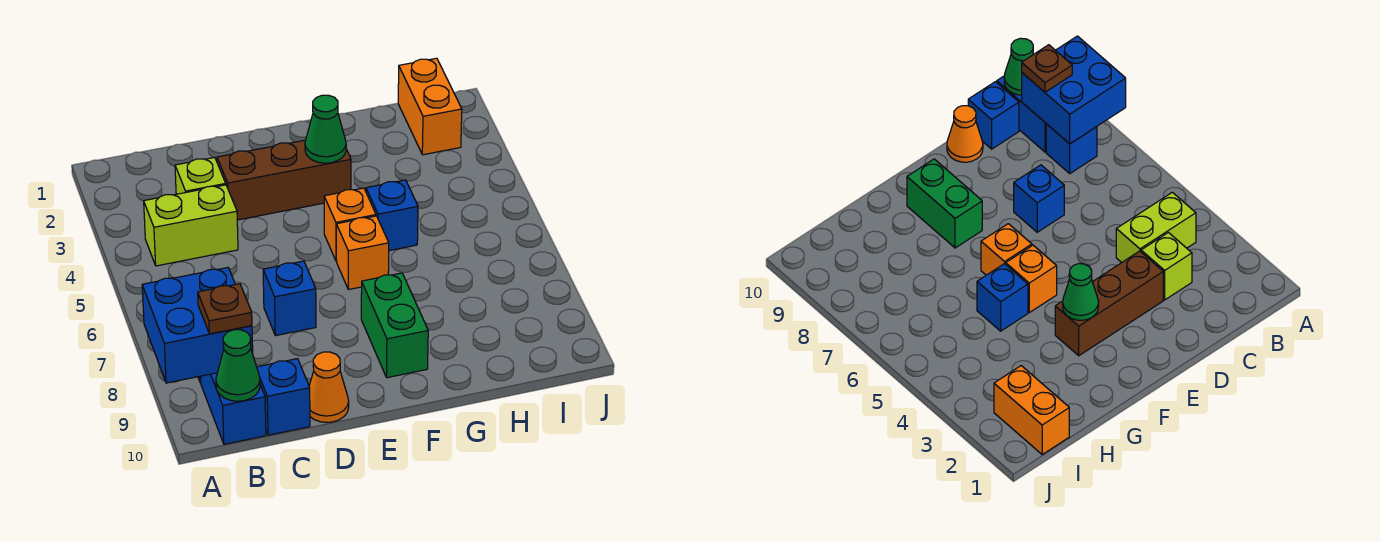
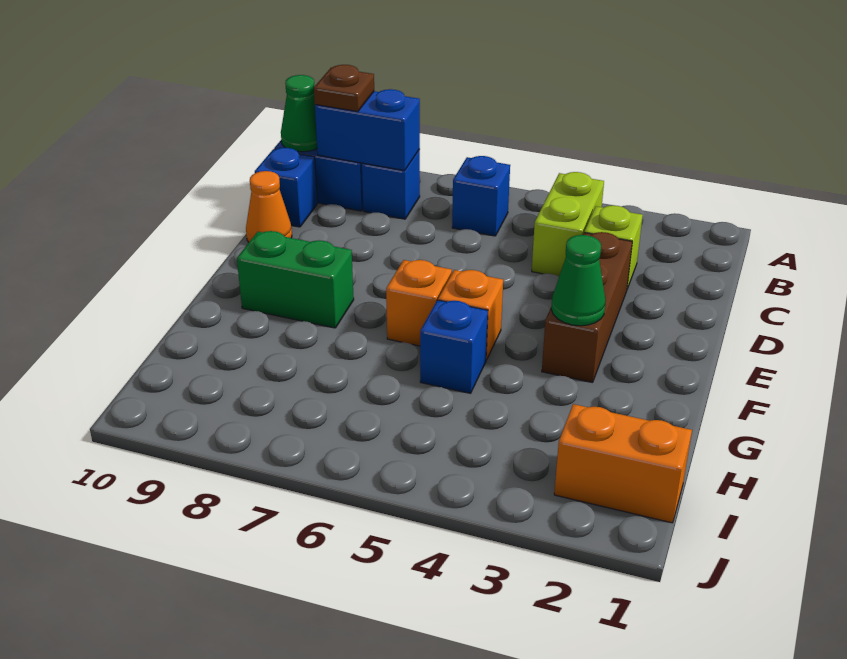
blue 2x2 brick [142,268,253,383] -> blue 1x2 brick [315,89,420,171]
blue 1x1 brick [263,261,316,336] -> blue 1x1 brick moved to [452,156,510,236]

